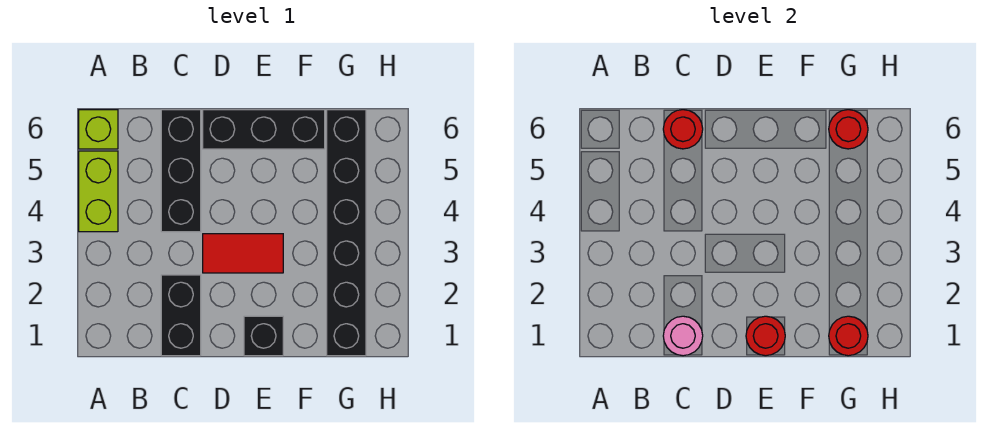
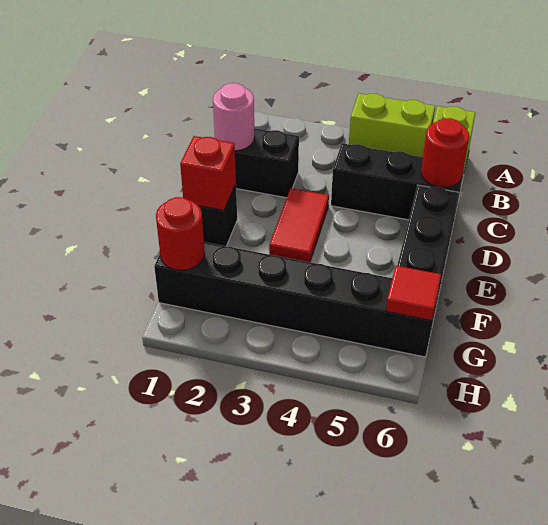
red 1x1 round brick [746,316,785,356] -> red 1x1 brick [180,136,236,210]
red 1x1 round brick [829,110,868,149] -> red 1x1 tile [386,266,441,320]

